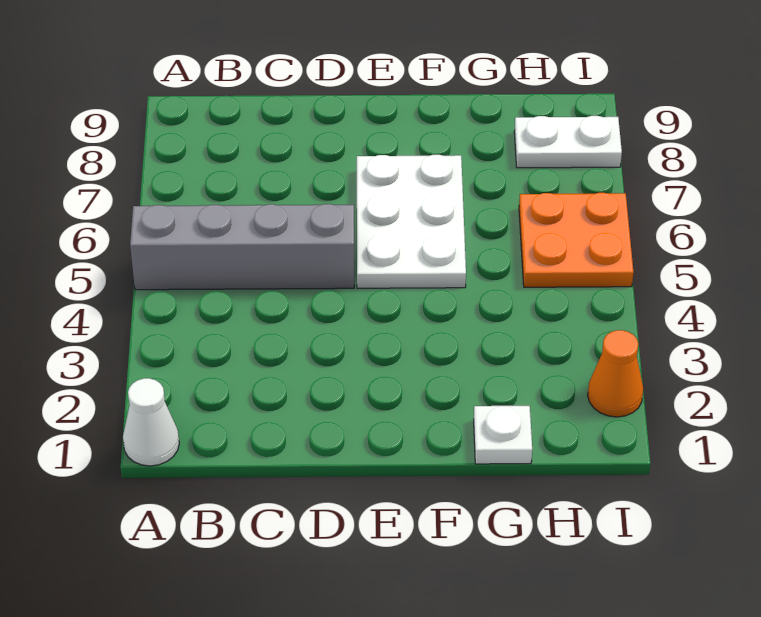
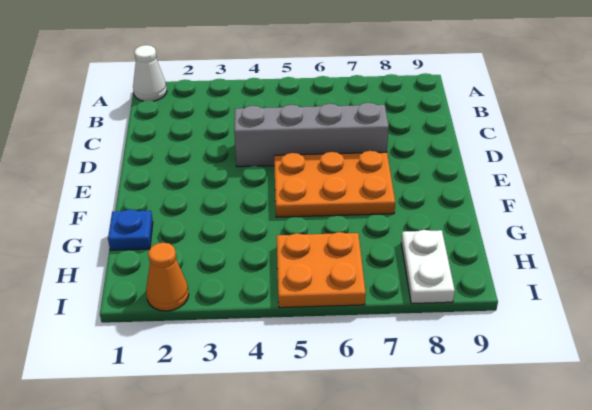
grey 1x4 brick [130,204,354,290] -> grey 1x4 brick turned to [234,103,389,167]
white 2x3 plate [357,155,466,288] -> orange 2x3 plate [274,151,395,217]
white 1x1 plate [474,406,532,464] -> blue 1x1 plate [108,210,153,250]

